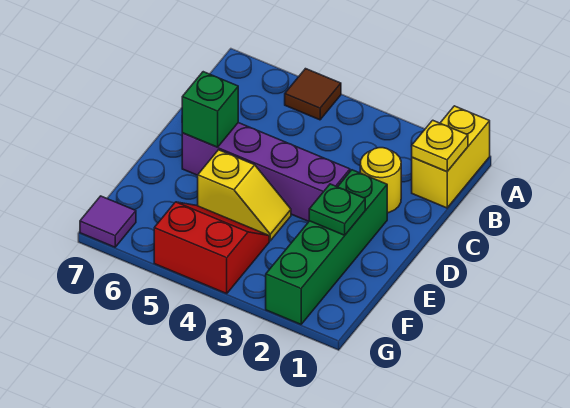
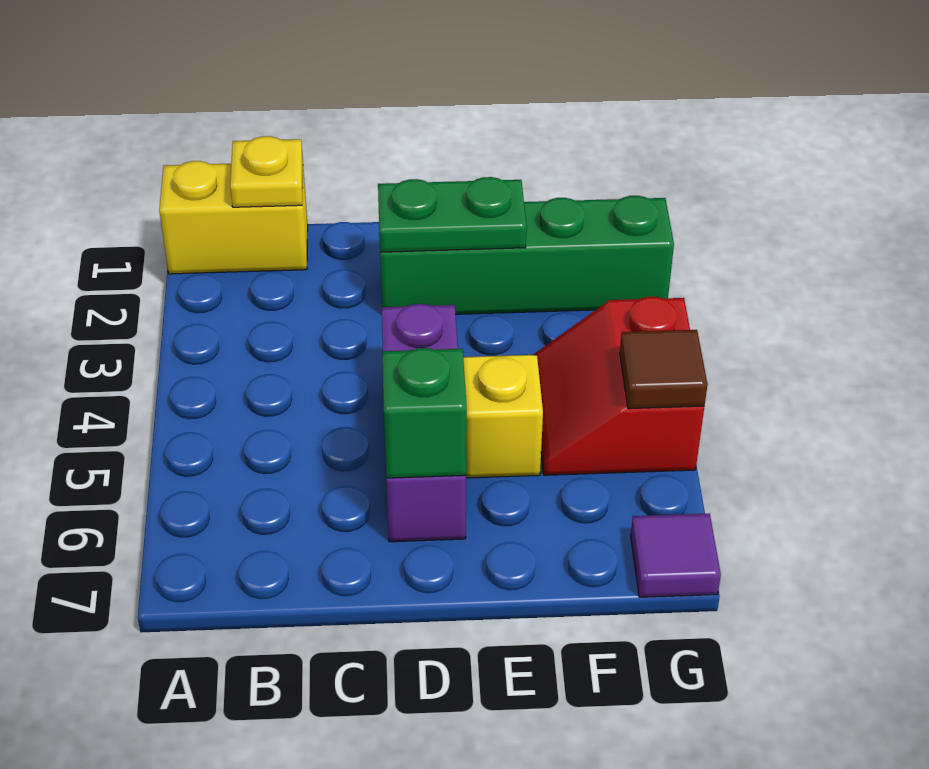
brown 1x1 tile [285,69,341,120] -> brown 1x1 tile moved to [620,330,708,409]
yellow 1x1 round brick [360,148,401,213] -> none
purple 1x4 brick [182,123,350,221] -> purple 1x3 brick [382,304,466,542]
green 1x1 plate [309,184,365,235] -> green 1x2 plate [378,177,527,252]

